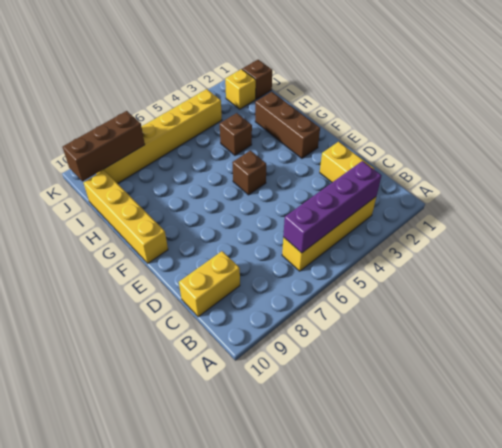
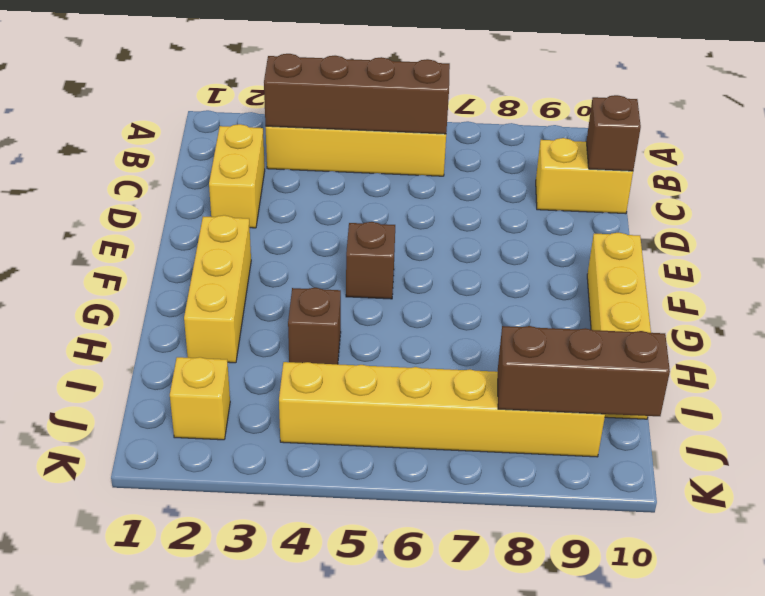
purple 1x4 brick [283,161,381,253] -> brown 1x4 brick [264,54,450,134]
brown 1x3 brick [255,92,320,158] -> yellow 1x3 brick [184,215,251,363]
brown 1x1 brick [242,60,272,99] -> brown 1x1 brick moved to [586,95,641,171]

